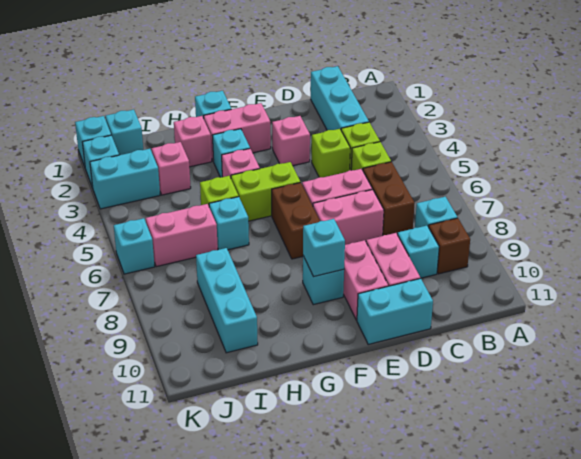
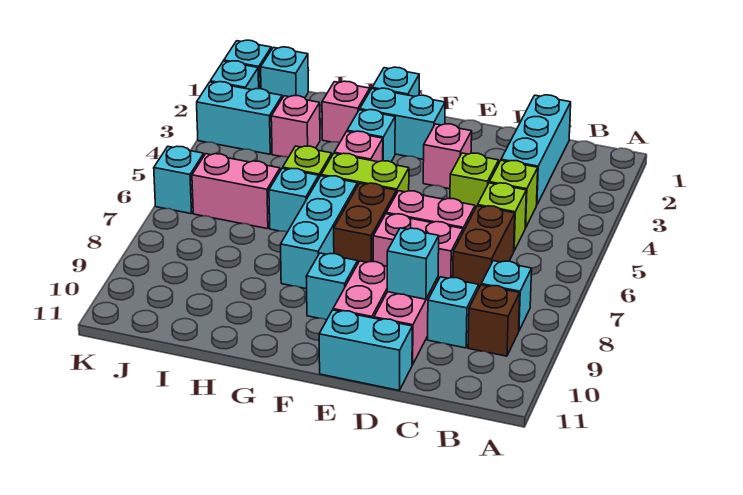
pink 1x2 brick [204,103,271,161] -> cyan 1x2 brick [360,88,445,159]
cyan 1x1 brick [303,219,345,277] -> cyan 1x1 brick moved to [387,228,439,299]
cyan 1x3 brick [196,248,258,353] -> cyan 1x3 brick moved to [281,176,357,289]

